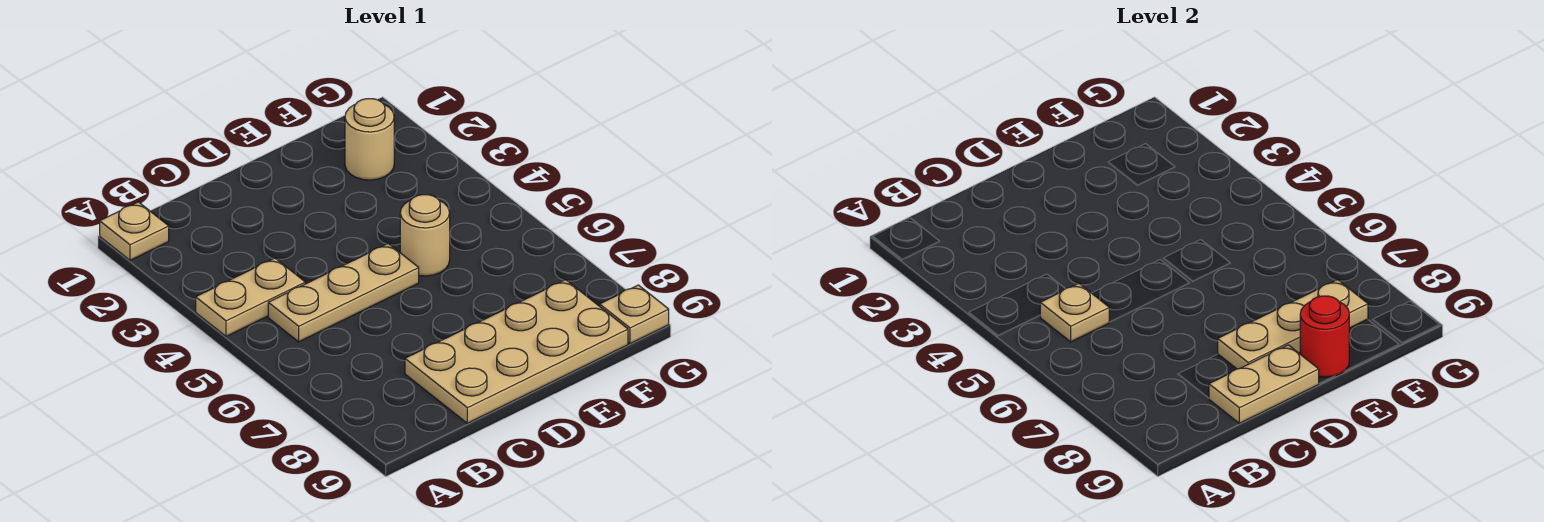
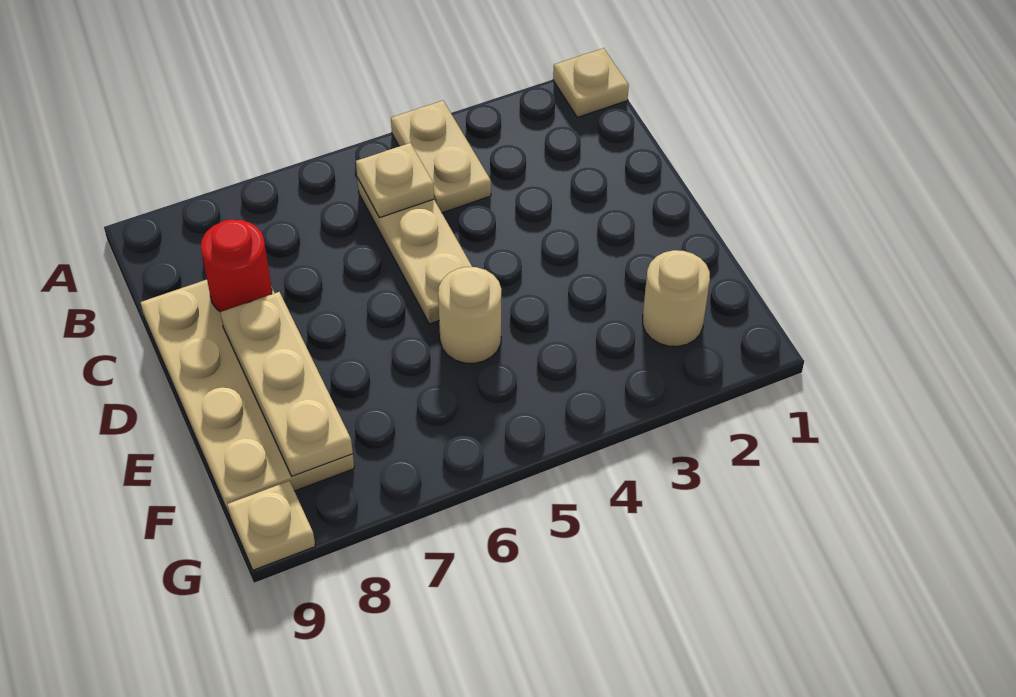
tan 1x2 plate [1209,345,1319,423] -> none
red 1x1 round brick [1300,296,1349,377] -> red 1x1 round brick moved to [201,220,272,312]

